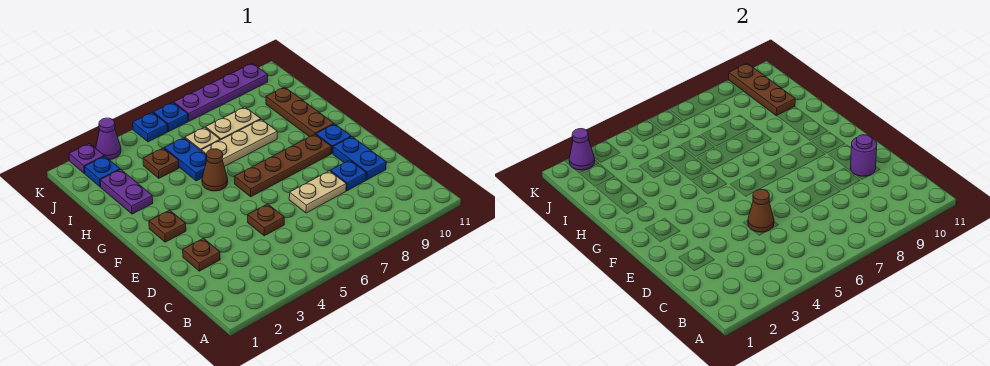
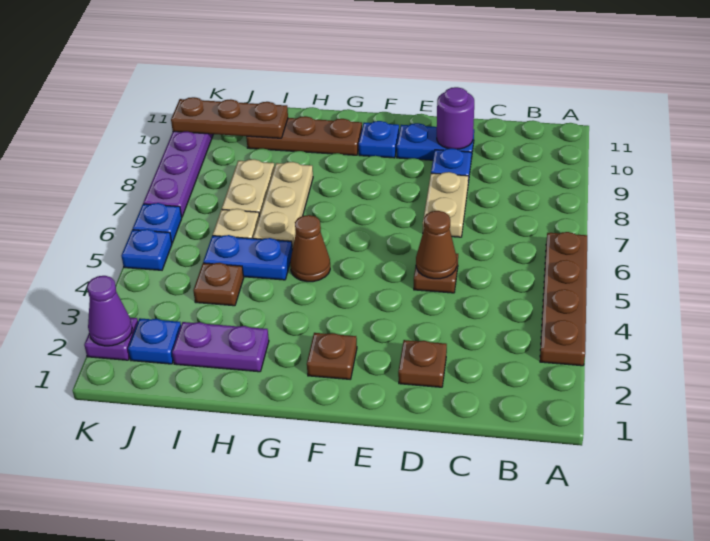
brown 1x4 plate [235,134,331,197] -> brown 1x4 plate moved to [540,232,587,366]
purple 1x1 cone [96,118,121,160] -> none

